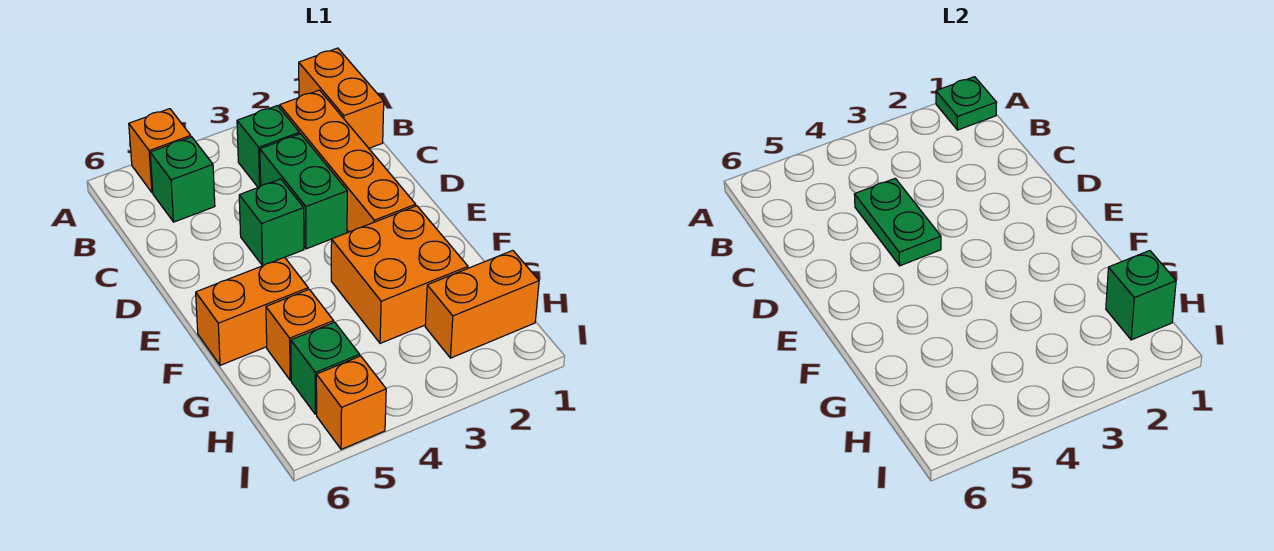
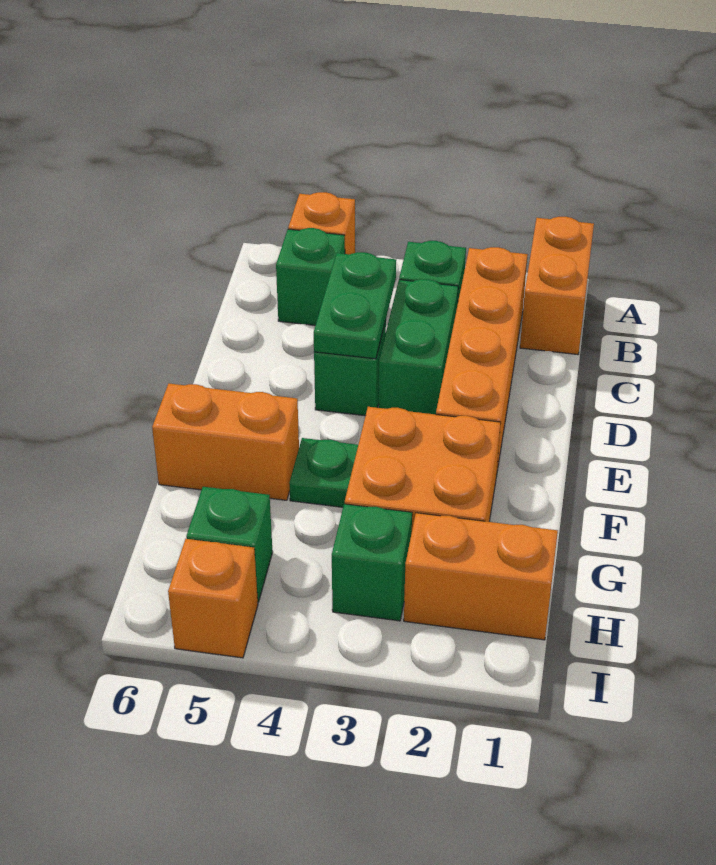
green 1x1 plate [936,77,997,130] -> green 1x1 plate moved to [289,438,358,507]
orange 1x1 brick [266,289,334,380] -> none
green 1x1 brick [1106,251,1176,340] -> green 1x1 brick moved to [332,504,412,621]

